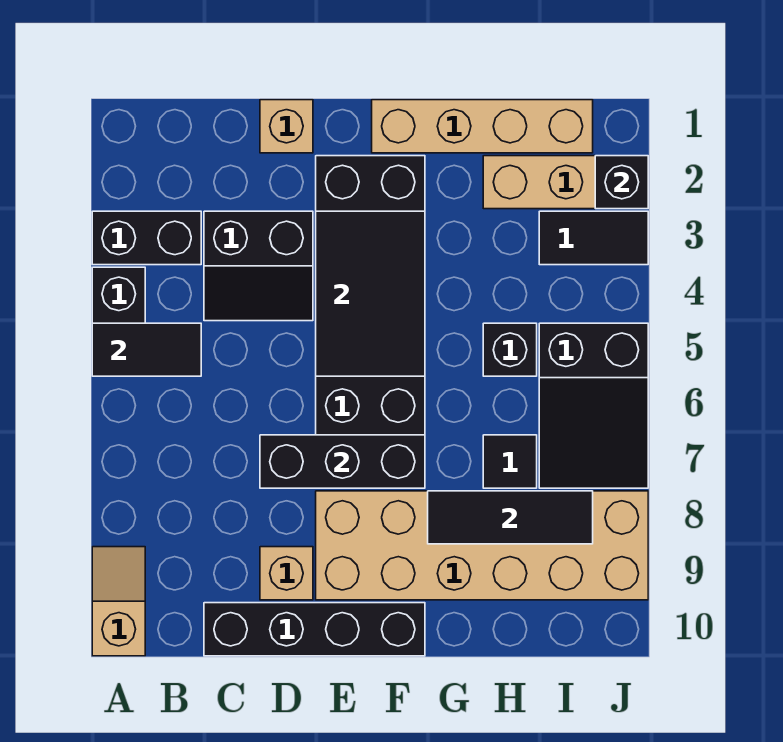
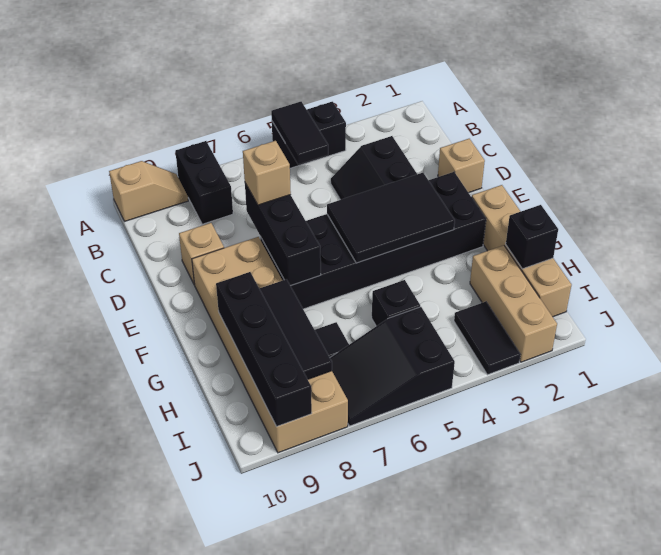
black 1x2 brick [92,211,201,265] -> black 1x2 brick moved to [175,141,233,224]
black 1x4 brick [204,603,425,656] -> black 1x4 brick moved to [216,272,312,427]
none -> tan 1x1 brick [243,141,291,205]
black 1x1 brick [595,156,648,209] -> black 1x1 brick moved to [506,205,558,269]

